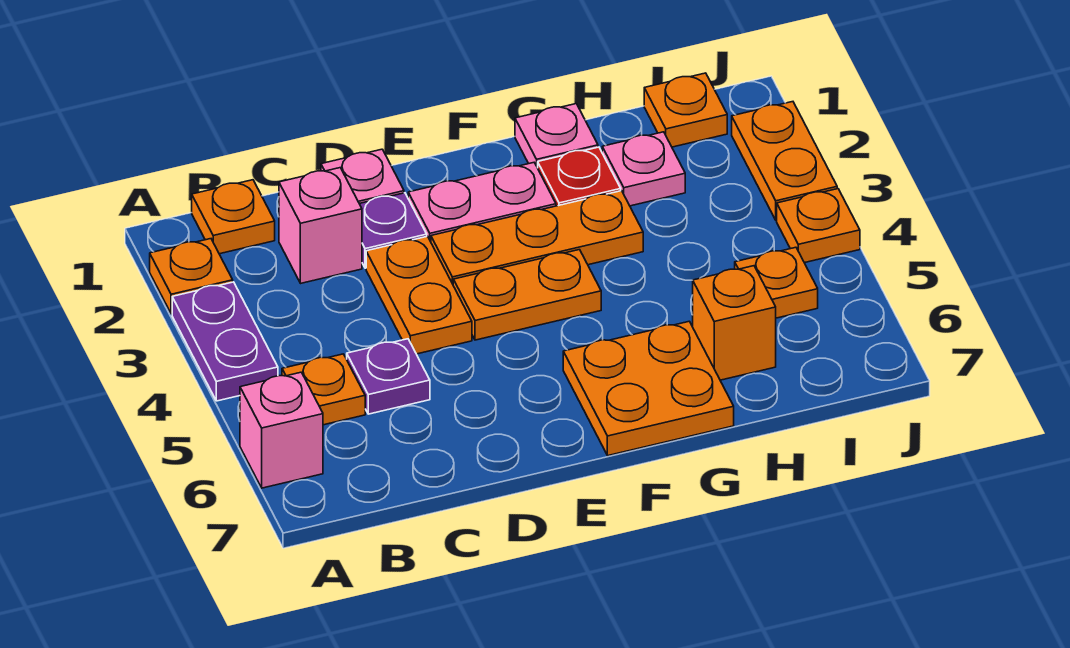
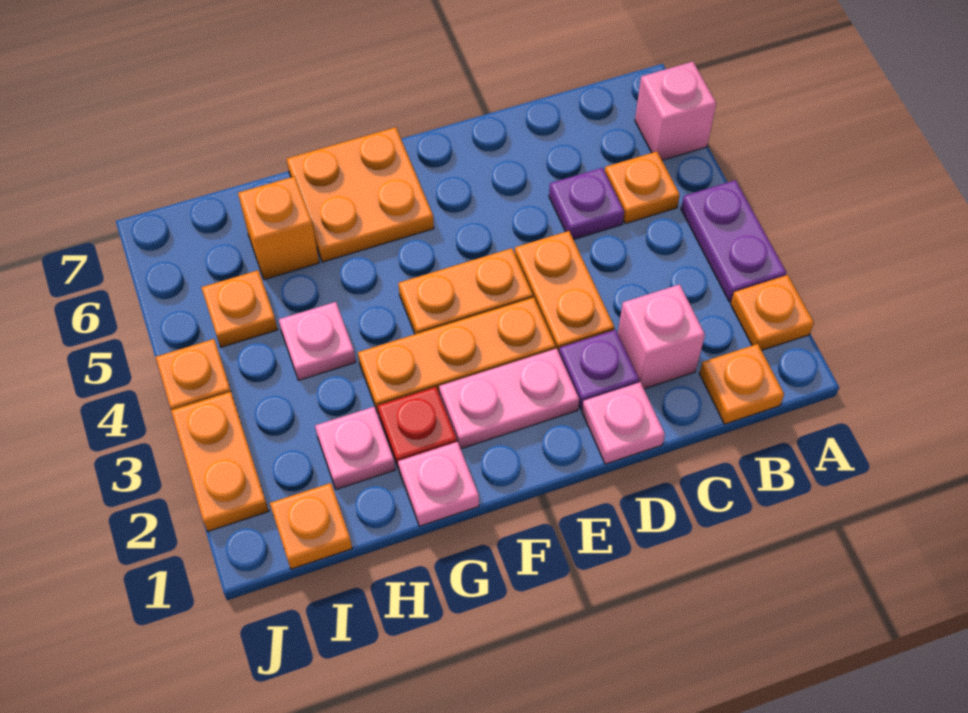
none -> pink 1x1 plate [279,302,356,380]

